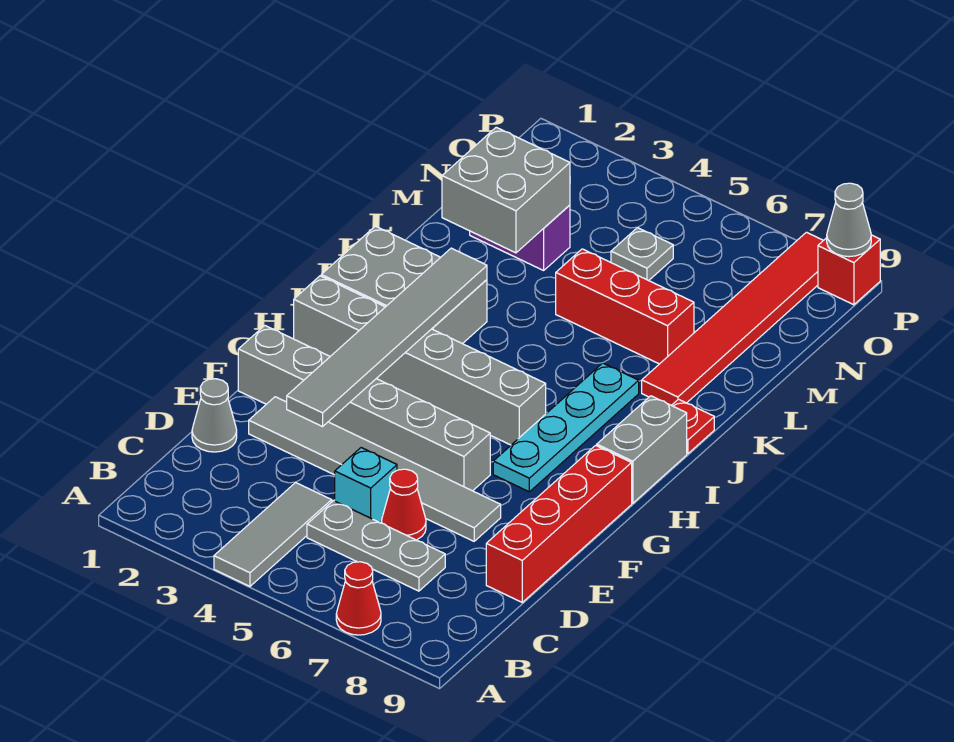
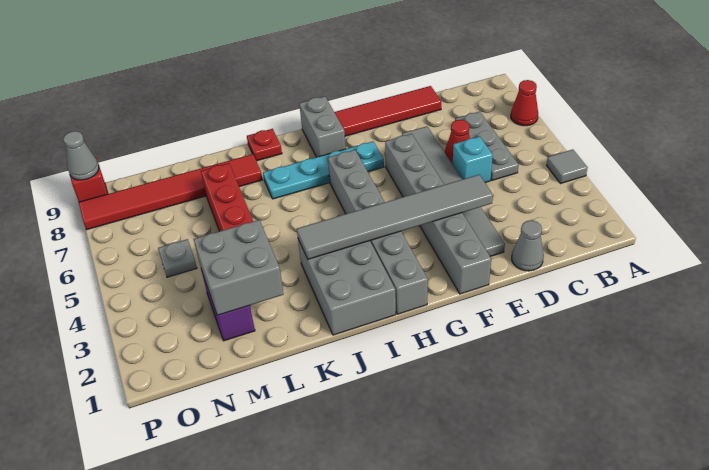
grey 1x3 tile [214,483,332,586] -> grey 1x1 tile [546,150,588,184]
red 1x4 brick [486,445,632,602] -> red 1x4 tile [334,86,441,136]
grey 1x2 brick [597,396,687,503] -> grey 1x2 brick turned to [299,96,346,157]

